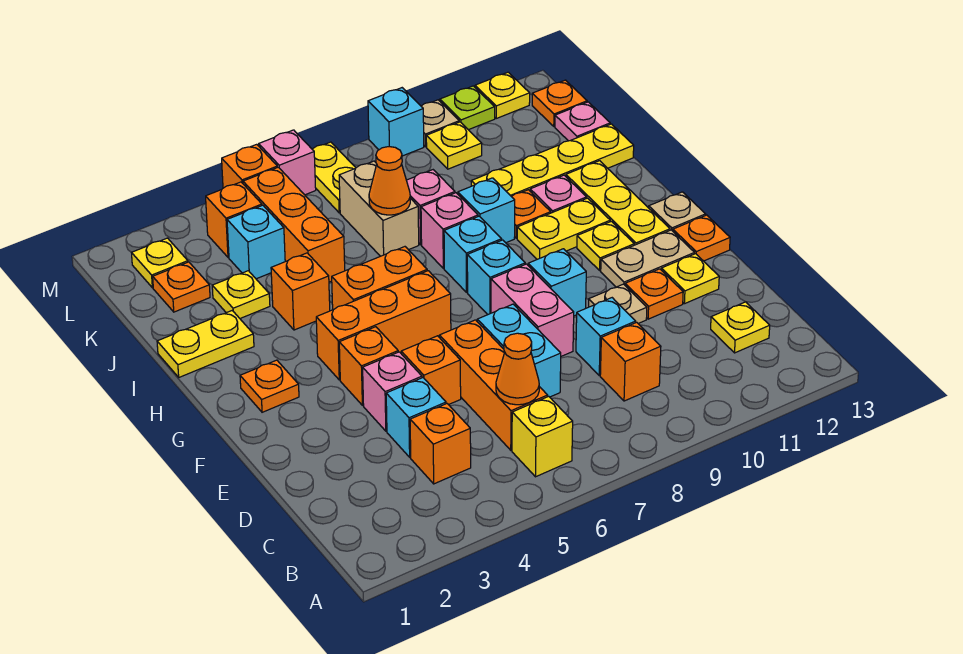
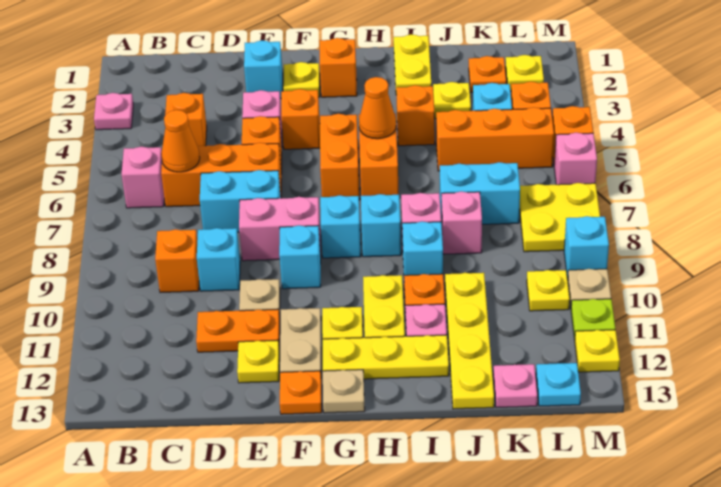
none -> pink 1x1 plate [94,93,133,130]
yellow 1x1 brick [512,396,573,477] -> pink 1x1 brick [122,147,164,208]
yellow 1x1 plate [711,302,770,353] -> yellow 1x1 plate moved to [283,62,320,97]
cyan 1x1 brick [386,378,446,457] -> cyan 1x1 brick moved to [244,40,283,99]
orange 1x1 plate [625,269,683,319] -> orange 1x2 plate [196,309,280,352]
orange 1x1 plate [240,360,299,412] -> orange 1x1 brick [319,38,357,97]
orange 1x3 brick [316,271,451,380] -> orange 1x2 brick [320,114,359,197]
tan 1x2 brick [339,161,419,256] -> cyan 1x2 brick [440,162,520,224]
orange 1x1 cone [369,147,410,215] -> orange 1x1 cone moved to [359,77,396,139]
yellow 1x2 plate [312,142,356,213] -> yellow 2x2 plate [519,183,600,252]
orange 1x1 plate [532,80,587,126] -> cyan 1x1 plate [536,363,581,406]

